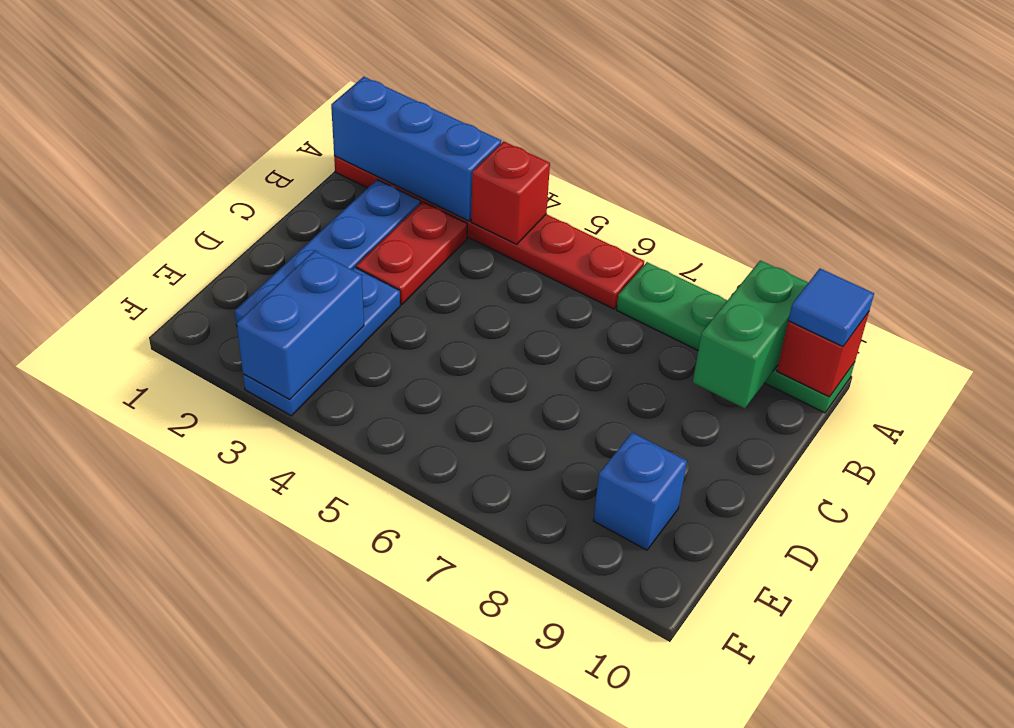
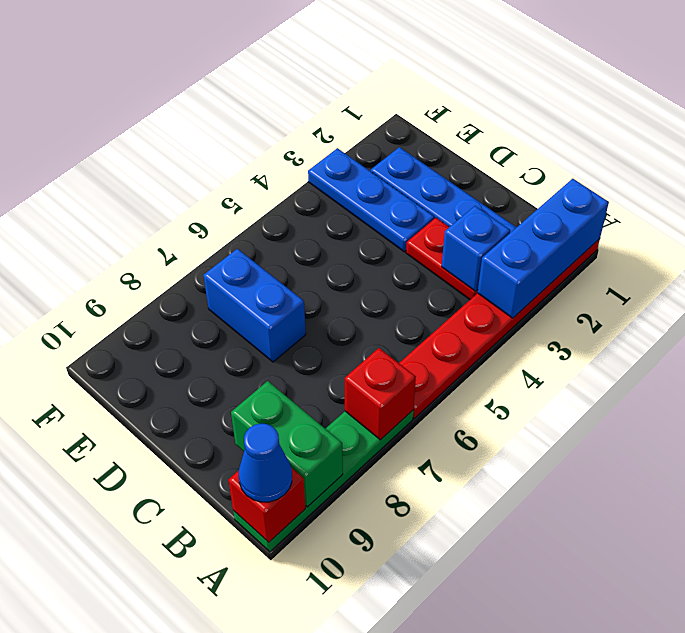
red 1x1 brick [471,141,550,244] -> red 1x1 brick moved to [345,348,416,440]
blue 1x1 tile [788,269,874,347] -> blue 1x1 cone [239,424,292,502]
blue 1x2 brick [236,251,364,399] -> blue 1x2 brick moved to [203,249,306,362]
blue 1x1 brick [593,432,687,550] -> blue 1x1 brick moved to [442,206,510,292]

